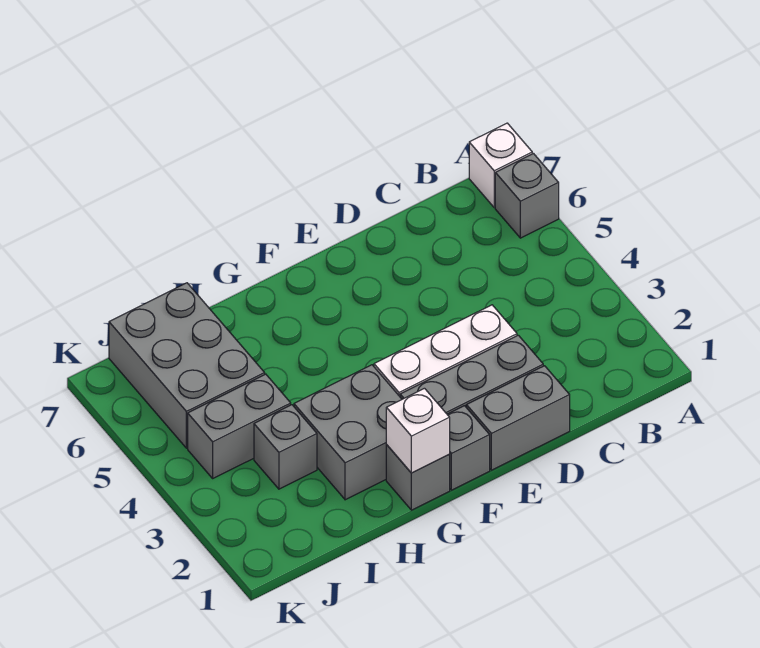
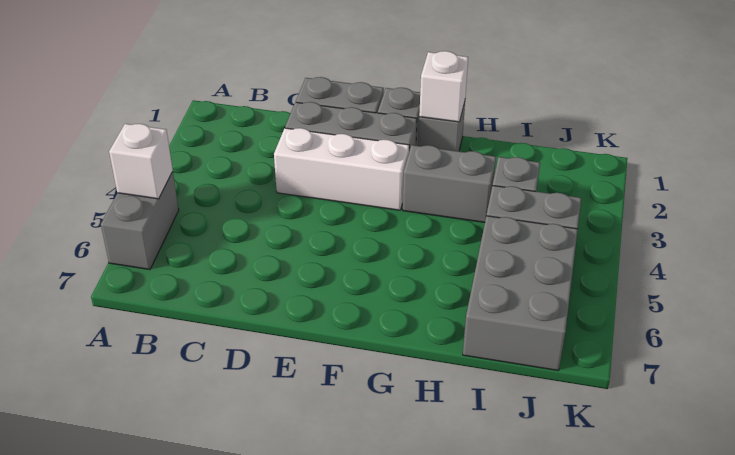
grey 1x1 brick [495,154,559,238] -> grey 1x2 brick [101,172,179,270]
white 1x1 brick [469,123,532,208] -> white 1x1 brick moved to [109,124,173,199]
grey 2x2 brick [294,365,402,500] -> grey 1x2 brick [403,145,496,222]

